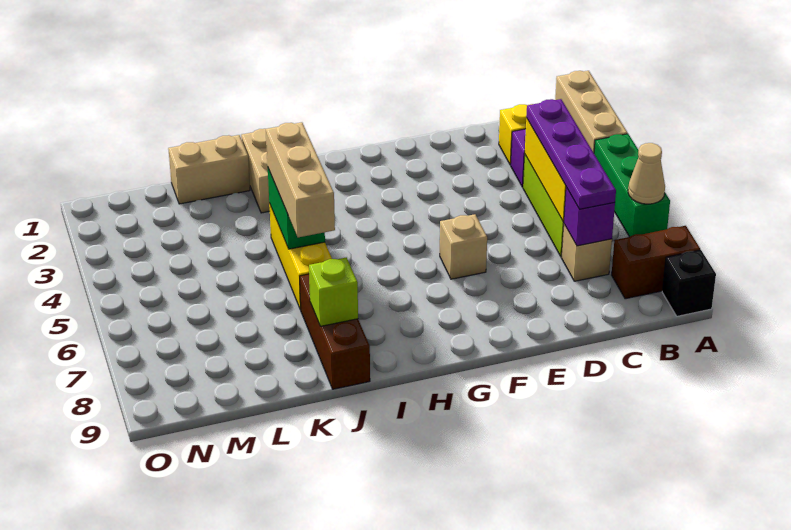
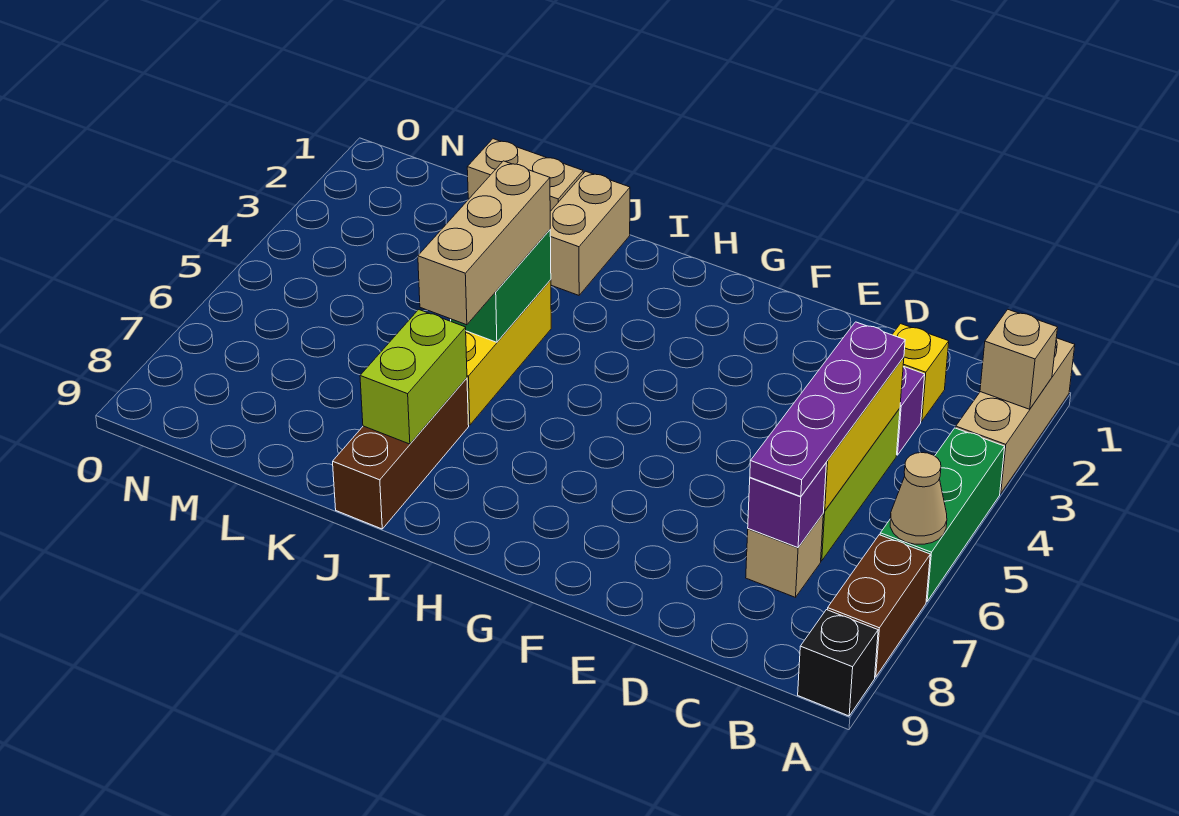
brown 1x2 brick [612,226,700,299] -> brown 1x2 brick turned to [827,535,930,677]
tan 1x1 brick [440,214,487,279] -> tan 1x1 brick moved to [980,310,1058,409]
lime 1x1 brick [309,257,358,326] -> lime 1x2 brick [360,310,467,444]

